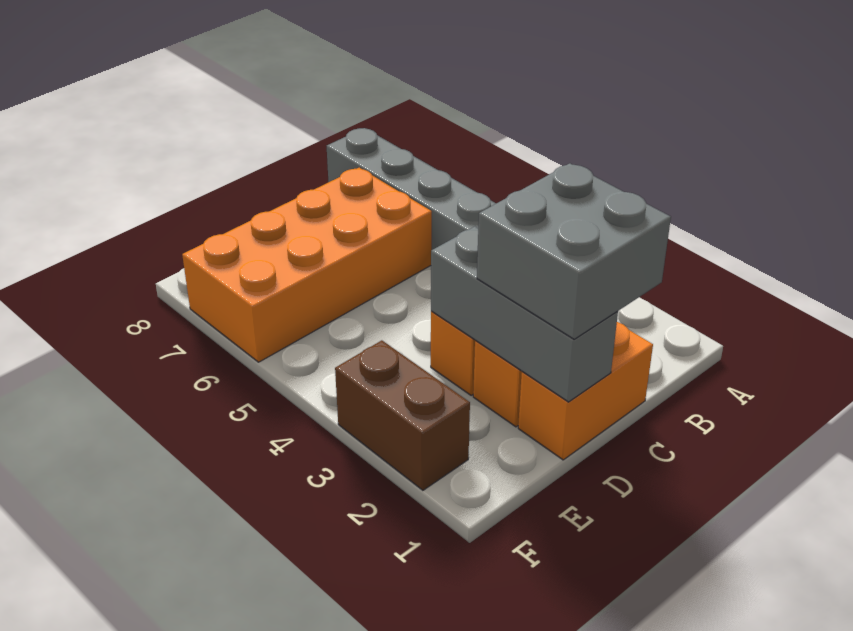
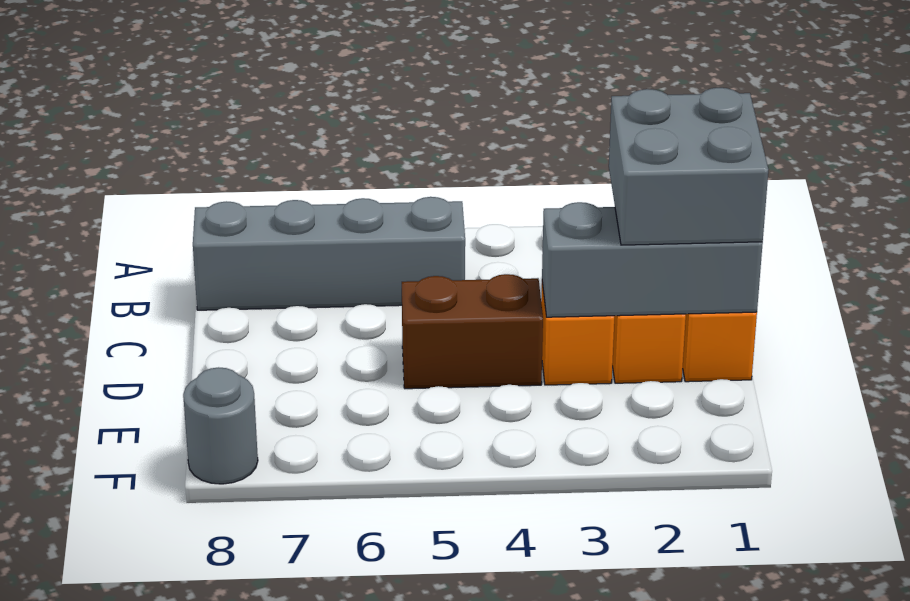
orange 2x4 brick [182,168,432,362] -> none
brown 1x2 brick [335,340,470,490] -> brown 1x2 brick moved to [402,274,543,389]
none -> grey 1x1 round brick [183,367,258,484]

